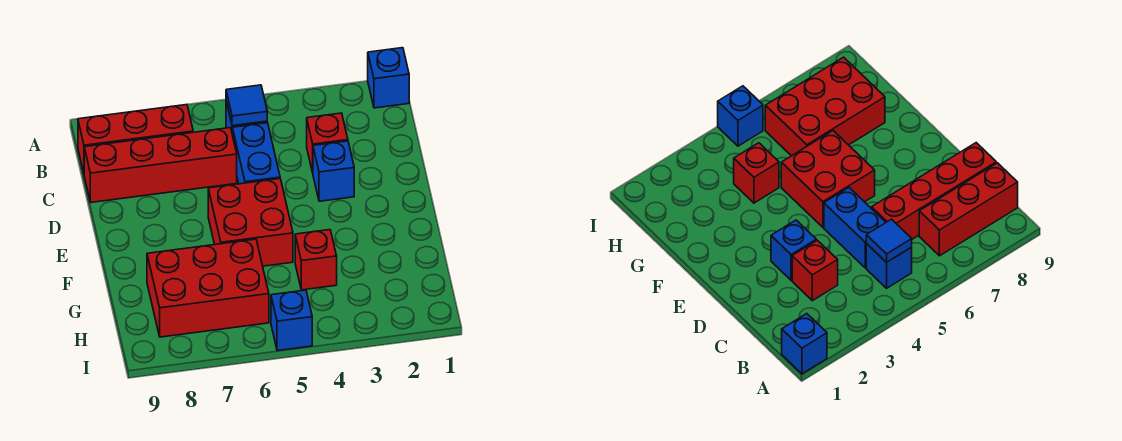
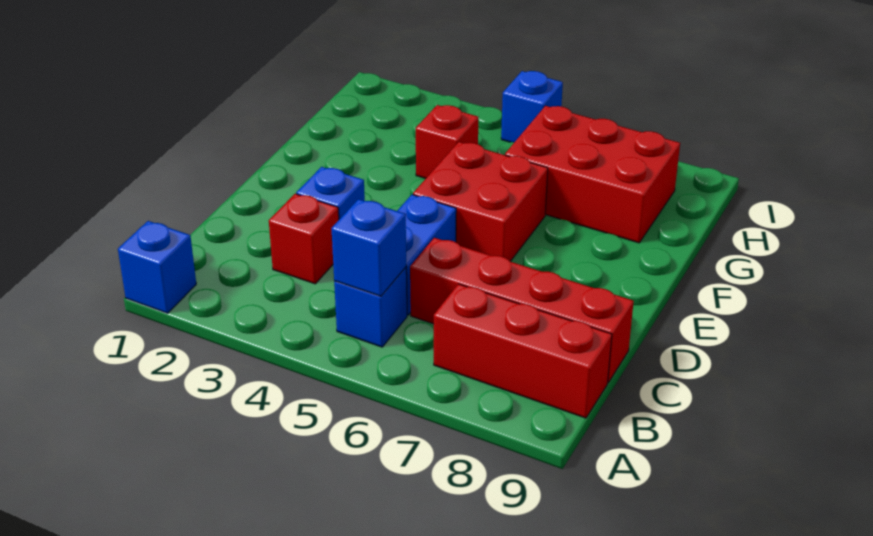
blue 1x1 tile [226,85,267,126] -> blue 1x1 brick [331,199,406,296]

